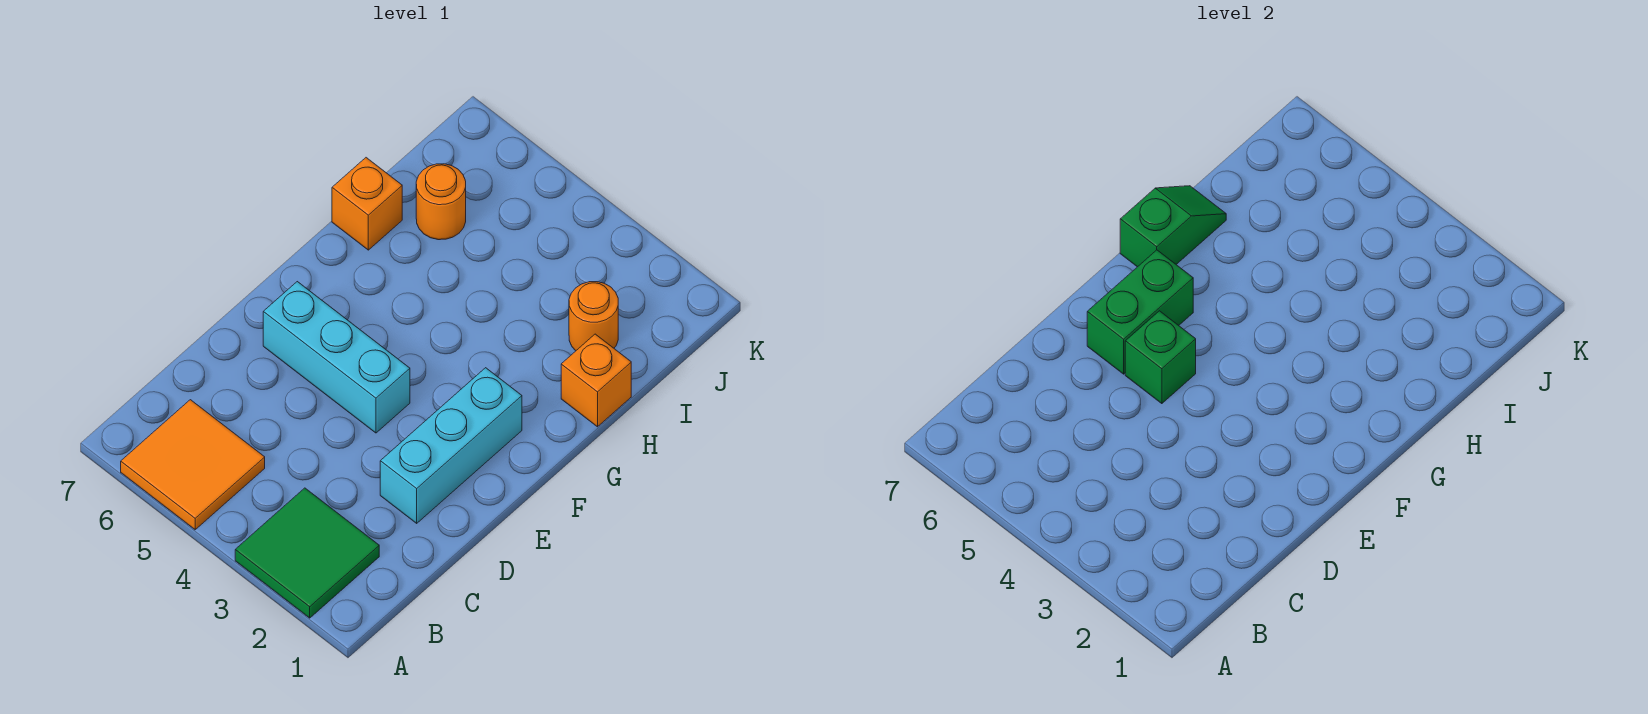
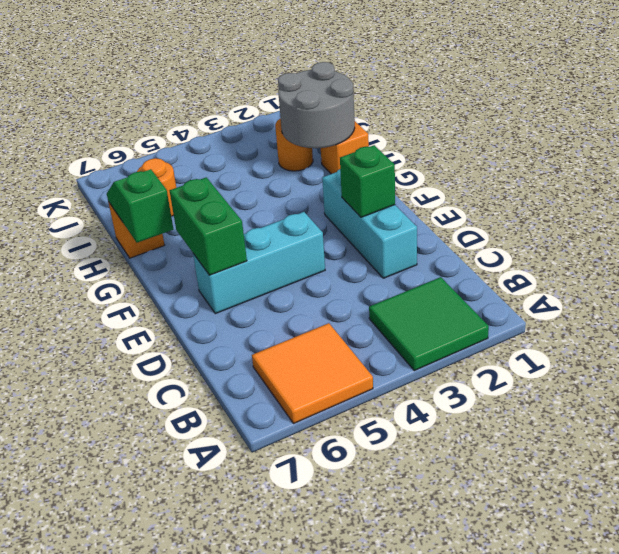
green 1x1 brick [1125,311,1196,404] -> green 1x1 brick moved to [340,145,395,217]
none -> grey 2x2 round brick [278,62,355,148]

